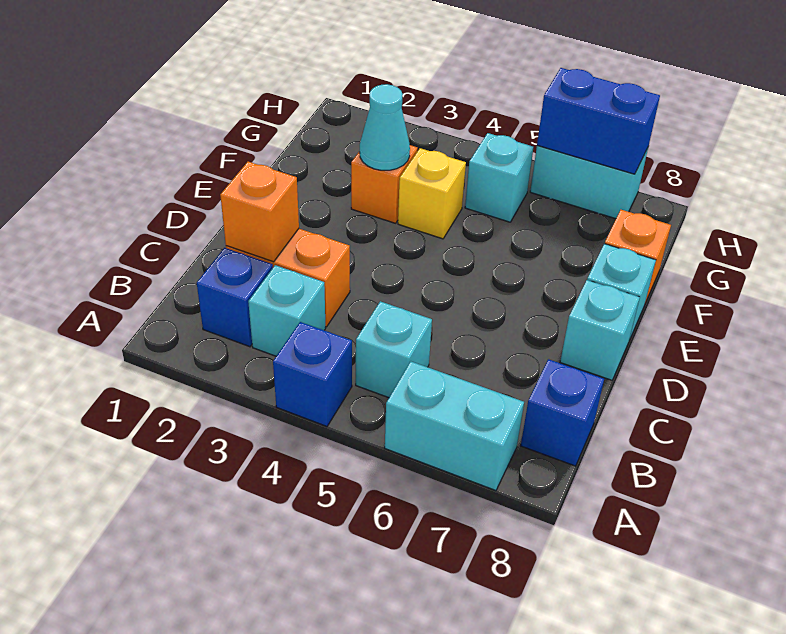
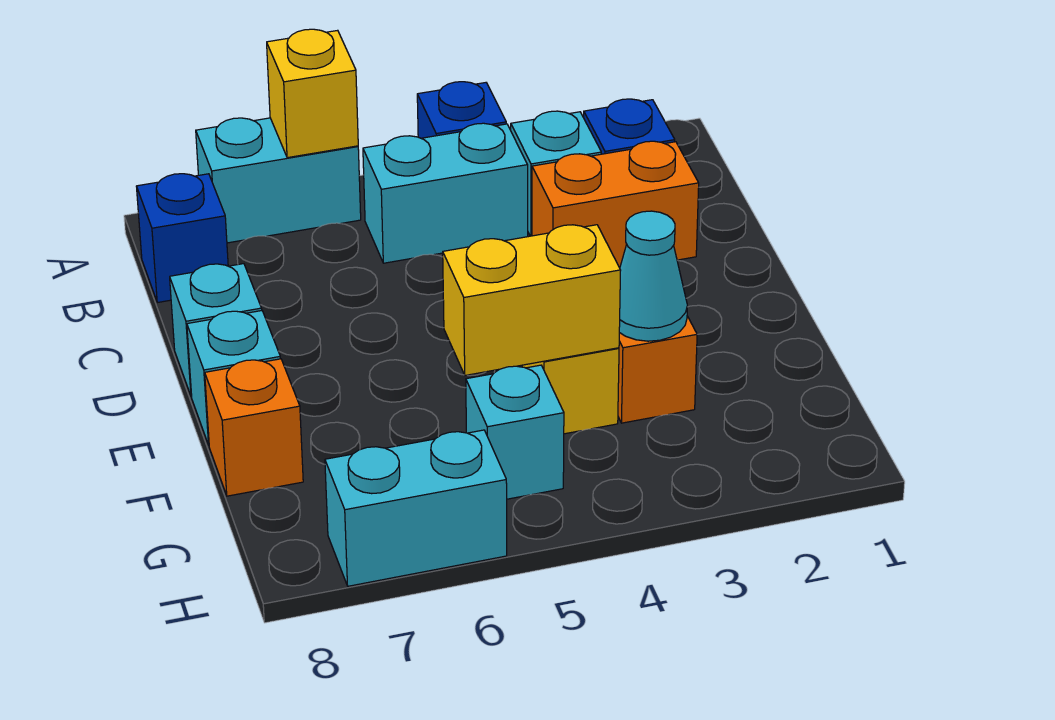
none -> yellow 1x1 brick [267,29,358,158]
cyan 1x1 brick [356,301,432,398] -> cyan 1x2 brick [363,123,528,263]
orange 1x1 brick [220,162,299,262] -> none
none -> yellow 1x2 brick [443,225,621,375]
blue 1x2 brick [537,68,660,174] -> none

